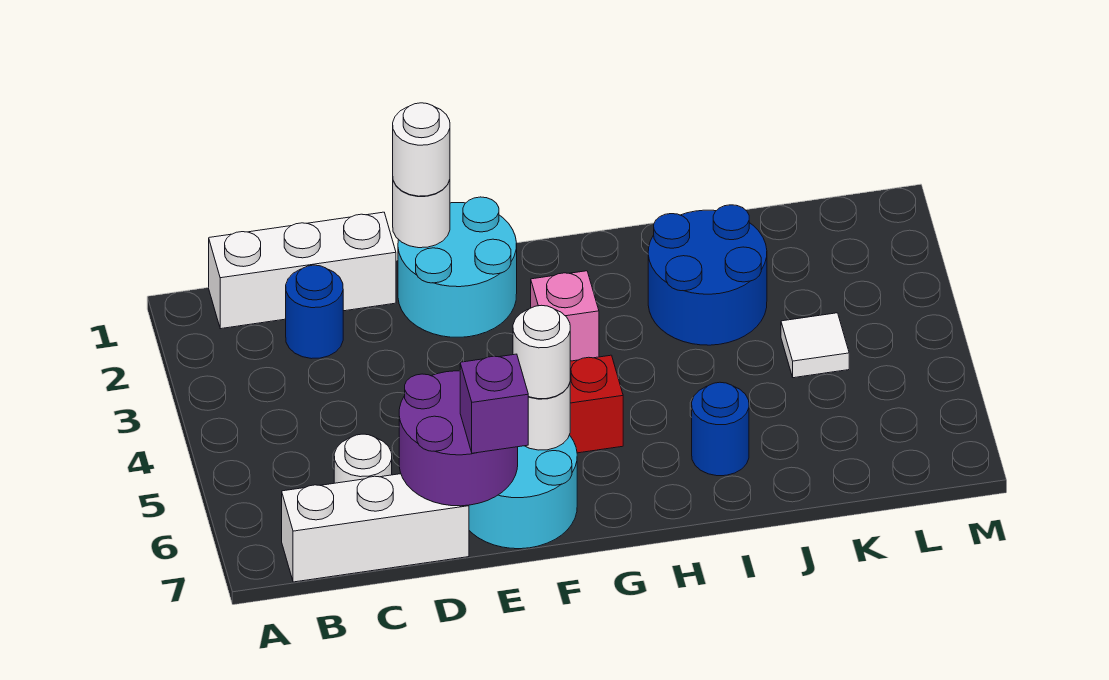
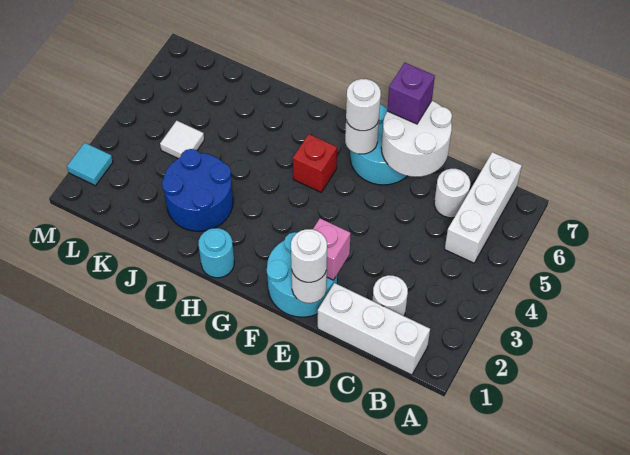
white 1x3 brick [282,474,469,582] -> white 1x3 brick turned to [445,152,522,263]
blue 1x1 round brick [286,265,343,359] -> white 1x1 round brick [373,275,408,316]
purple 2x2 round brick [399,371,518,506] -> white 2x2 round brick [381,101,452,177]
pink 1x1 brick [531,271,599,361] -> pink 1x1 brick moved to [313,218,351,280]
none -> cyan 1x1 round brick [198,228,234,278]
blue 1x1 round brick [692,382,749,476] -> none
none -> cyan 1x1 tile [67,143,113,186]

